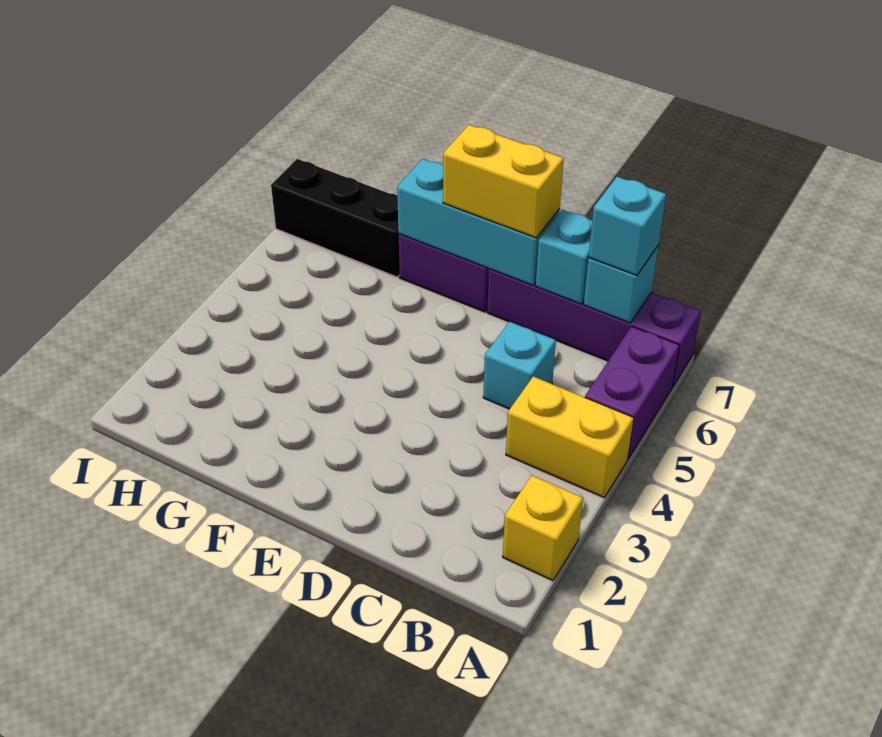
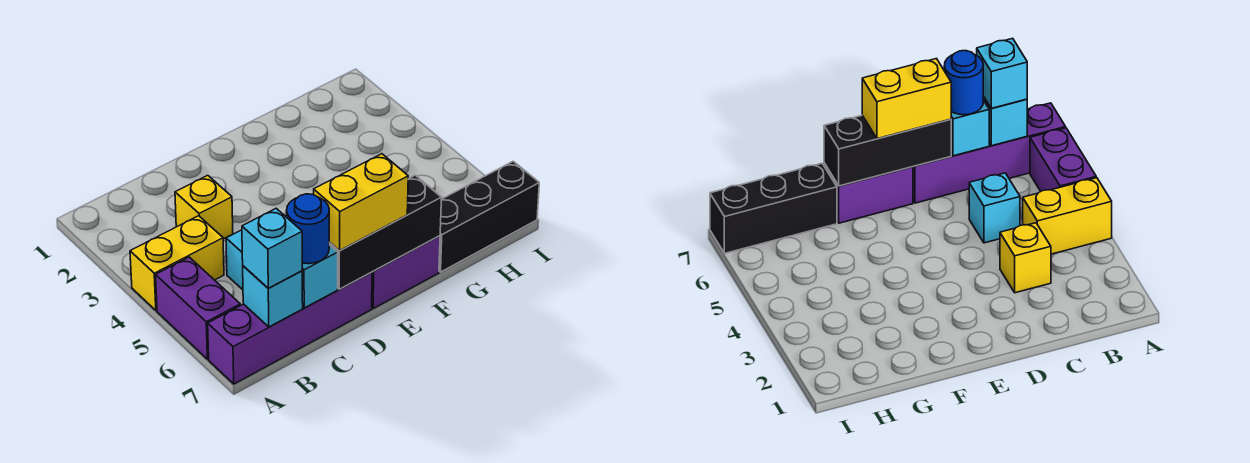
yellow 1x1 brick [503,475,583,581] -> yellow 1x1 brick moved to [175,175,233,239]
none -> blue 1x1 round brick [287,194,329,264]
cyan 1x3 brick [397,159,560,285] -> black 1x3 brick [329,175,442,289]

